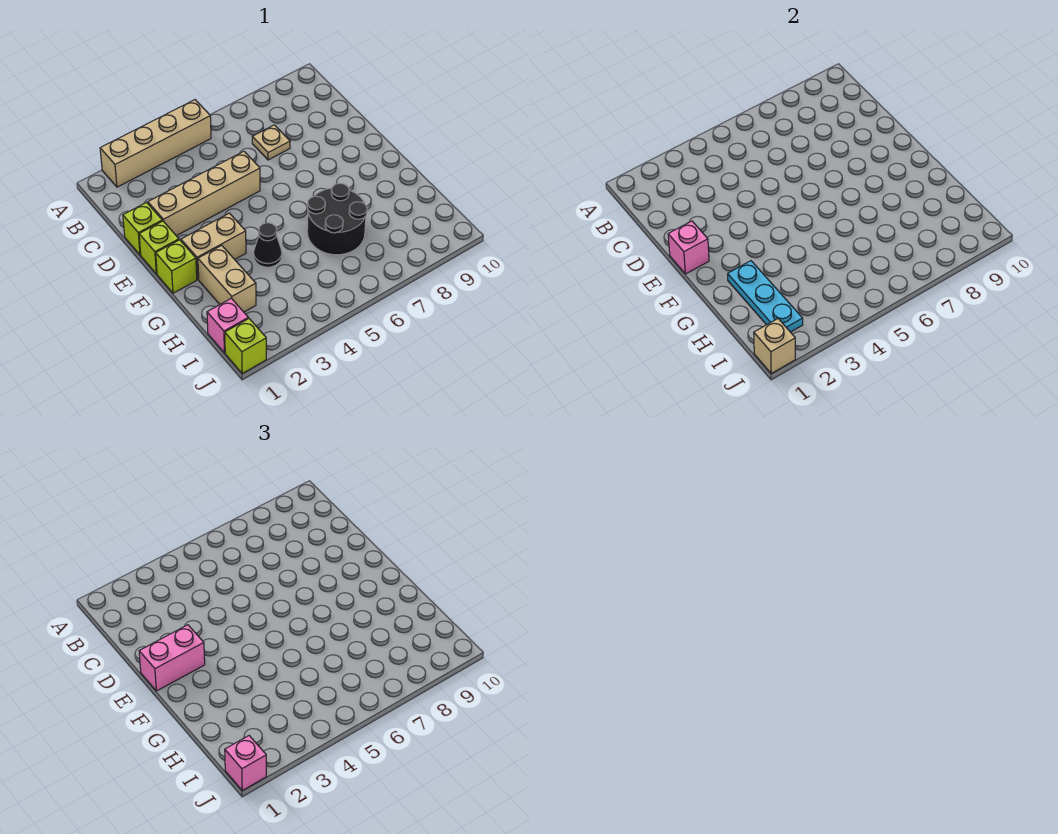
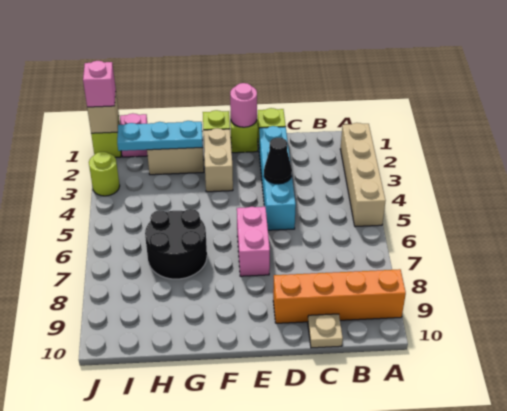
none -> orange 1x4 brick [273,269,406,323]
tan 1x1 plate [252,125,290,160] -> tan 1x1 plate moved to [308,314,343,348]
tan 1x4 brick [148,151,260,236] -> cyan 1x4 brick [259,126,296,230]
pink 1x1 brick [668,221,709,274] -> pink 1x1 round brick [230,83,257,127]
pink 1x2 brick [139,625,205,691] -> pink 1x2 brick moved to [237,207,270,276]
black 1x1 cone [254,223,282,267] -> black 1x1 cone moved to [264,138,292,184]
none -> lime 1x1 round brick [89,152,120,196]

